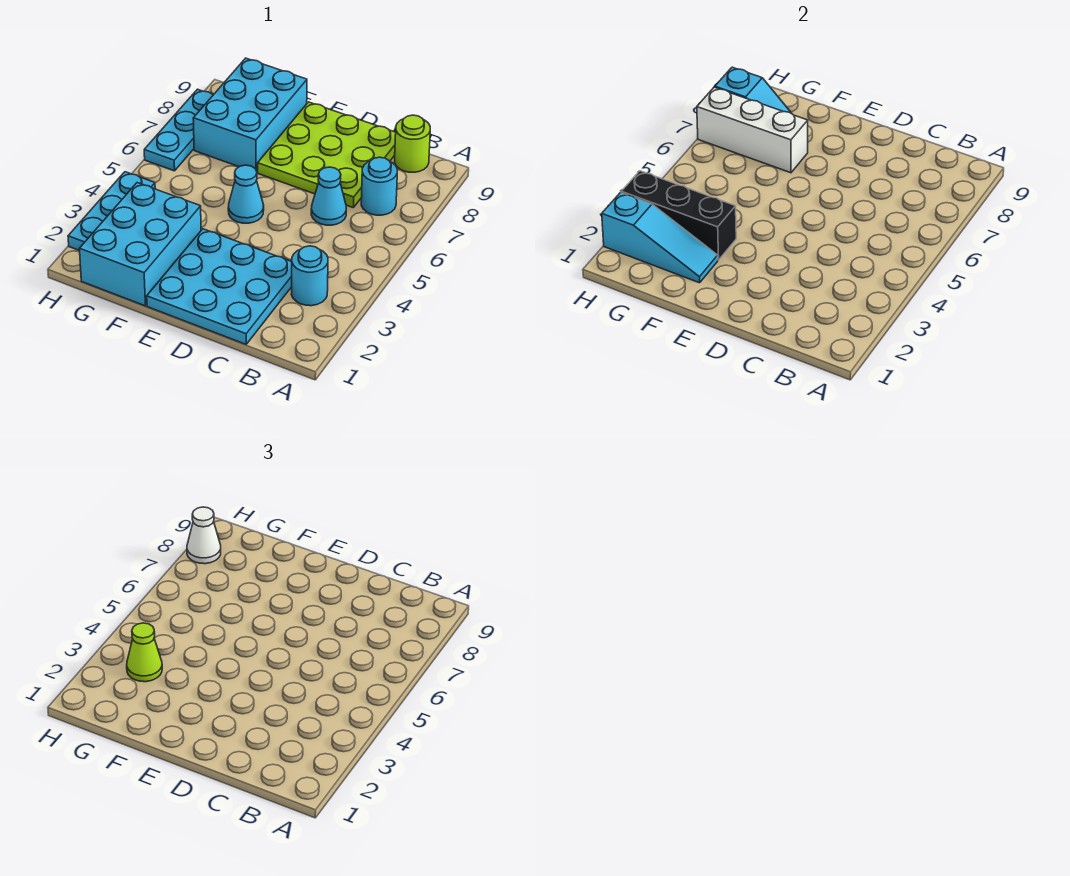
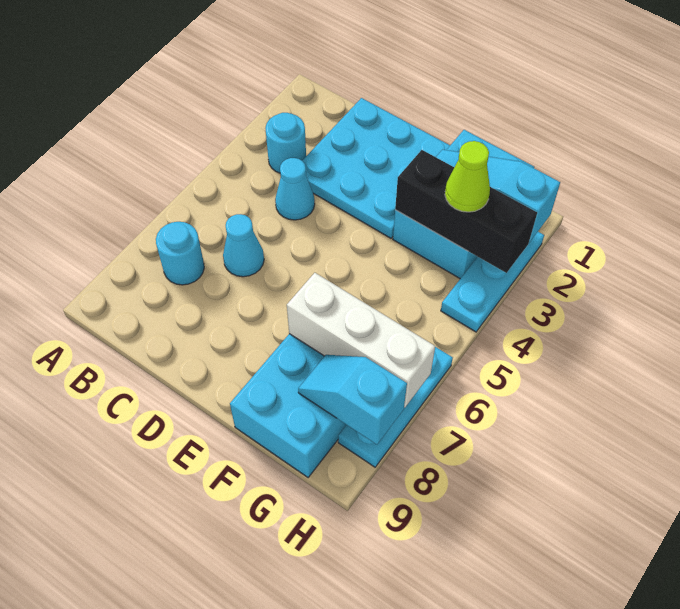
lime 1x1 round brick [395,115,430,172] -> none
lime 3x3 plate [258,102,396,207] -> none
cyan 1x1 cone [228,165,264,223] -> cyan 1x1 cone moved to [275,158,315,220]
white 1x1 cone [187,507,221,564] -> none

